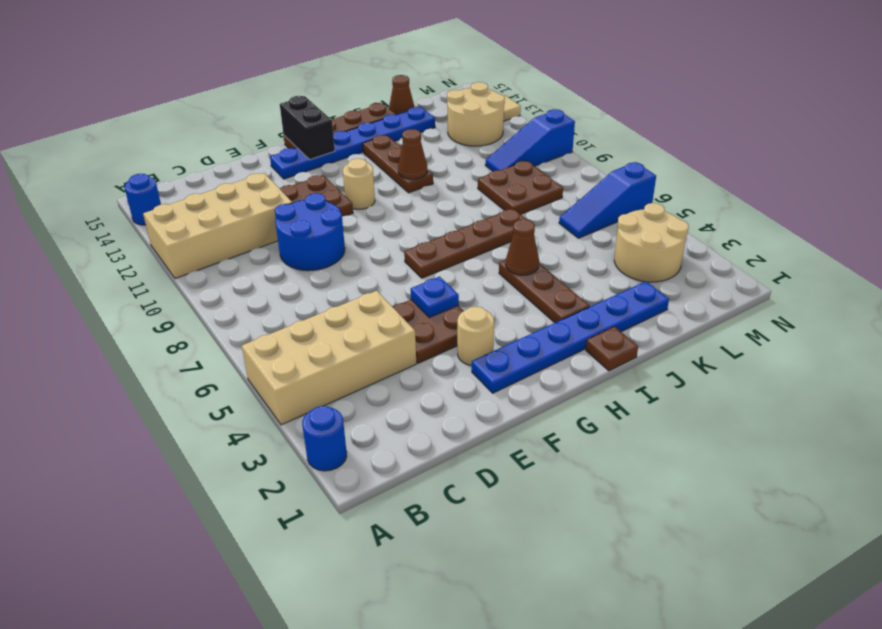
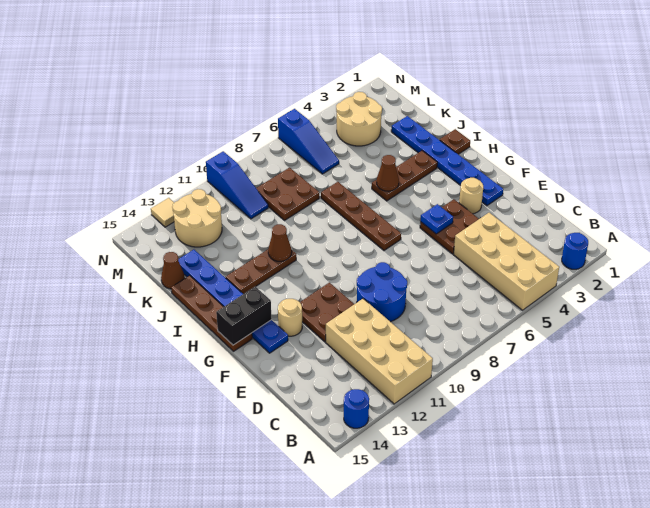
tan 1x1 round brick [343,159,375,209] -> tan 1x1 round brick moved to [278,299,302,336]

